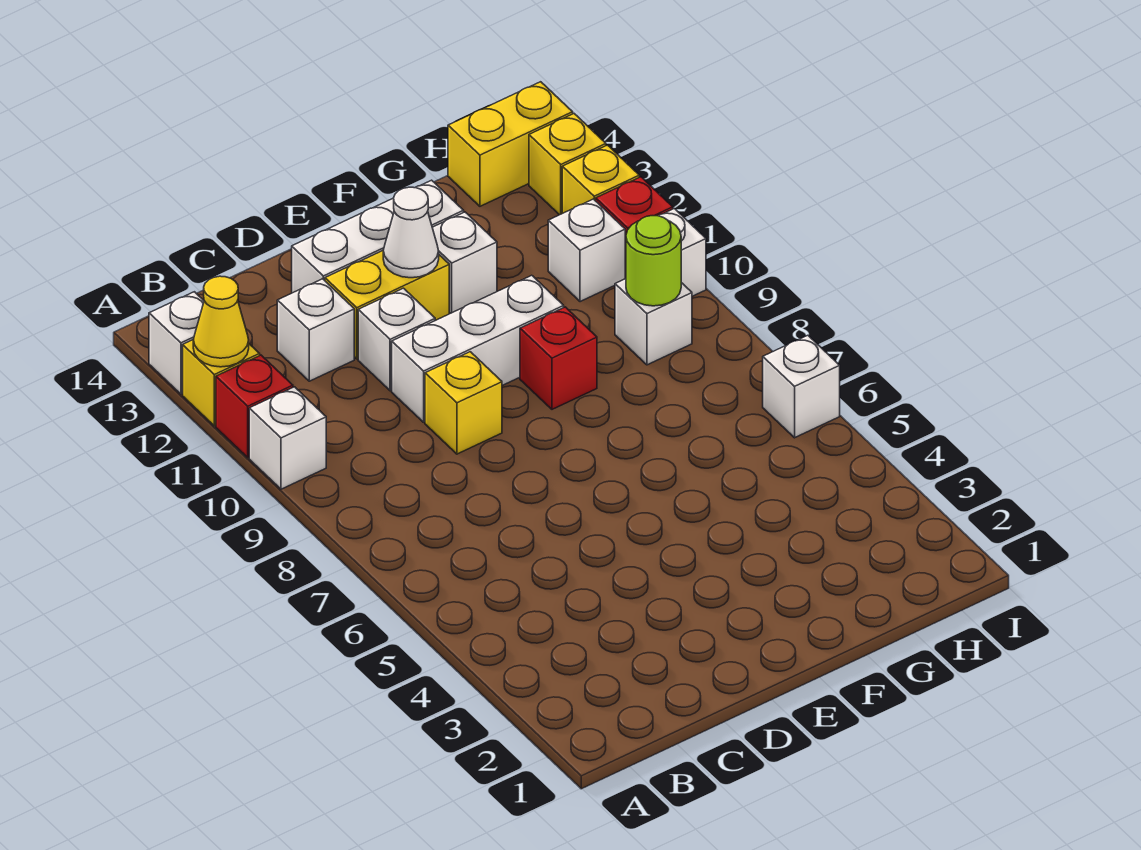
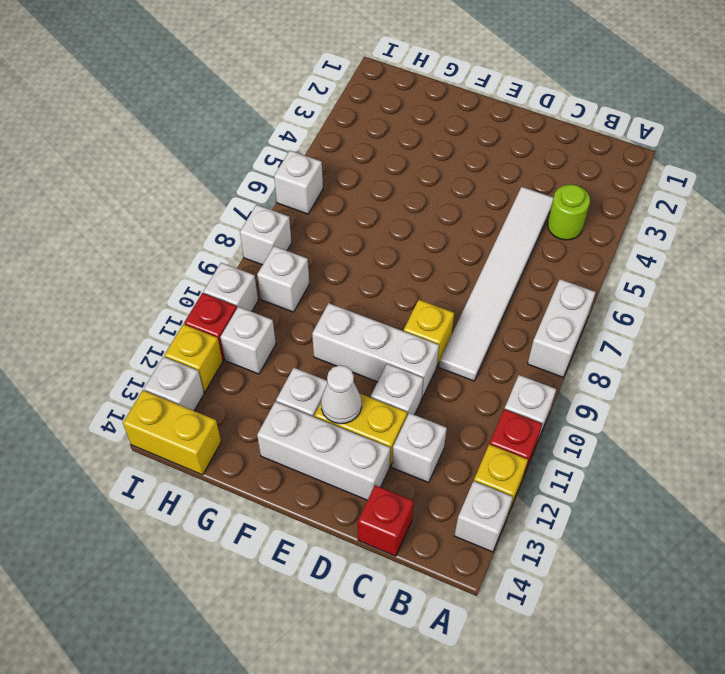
none -> white 1x2 brick [528,279,596,377]
yellow 1x1 cone [193,276,249,367] -> none
none -> white 1x6 tile [439,187,554,381]
red 1x1 brick [520,307,597,409] -> red 1x1 brick moved to [358,485,414,556]
lime 1x1 round brick [626,216,681,306] -> lime 1x1 round brick moved to [548,184,590,240]
none -> white 1x1 brick [240,205,292,265]
yellow 1x1 brick [529,114,606,215] -> white 1x1 brick [144,357,204,411]

